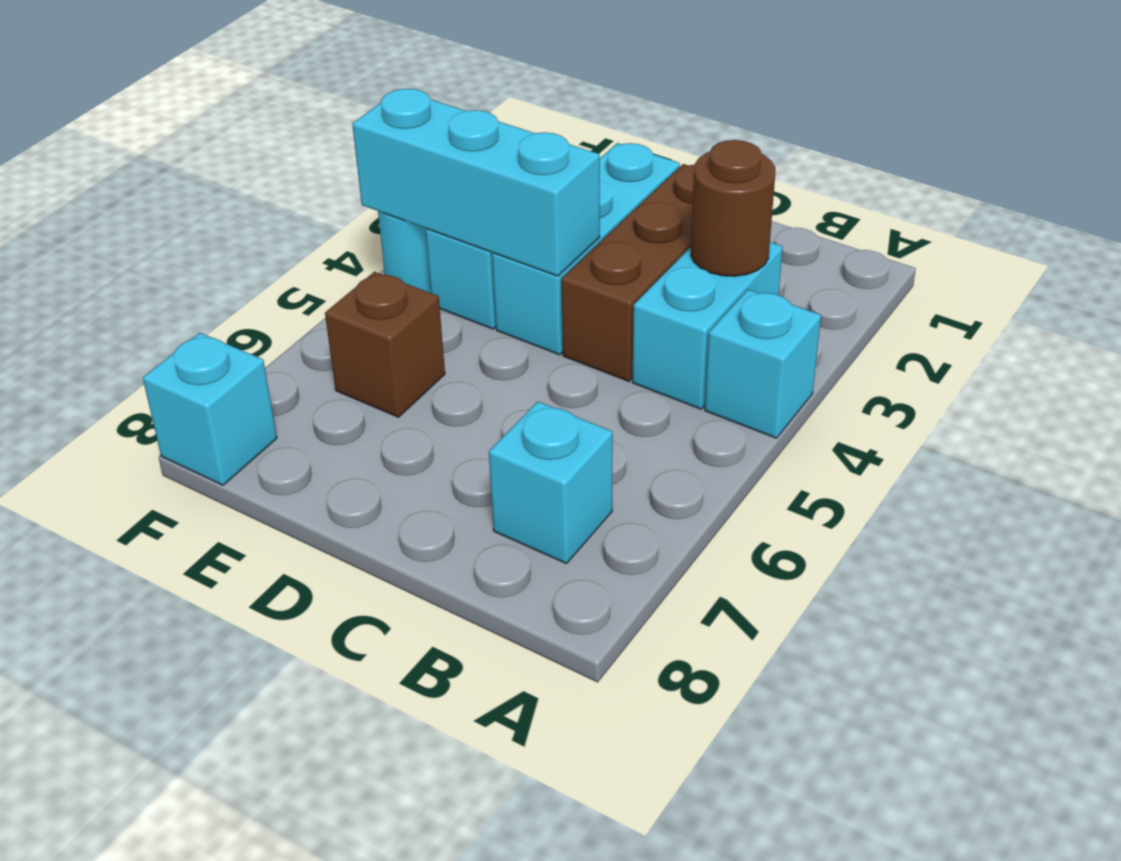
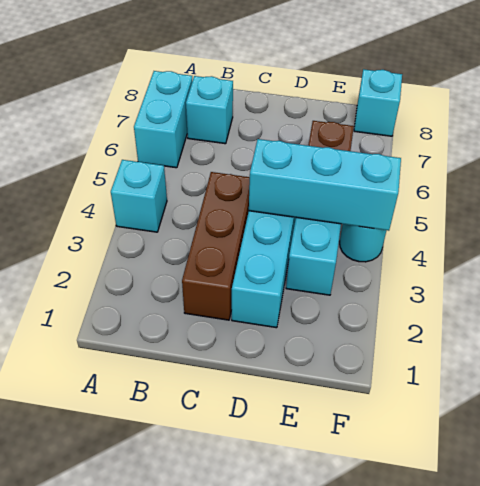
cyan 1x2 brick [632,242,783,409] -> cyan 1x2 brick moved to [134,71,192,168]
brown 1x1 round brick [691,140,775,276] -> none

